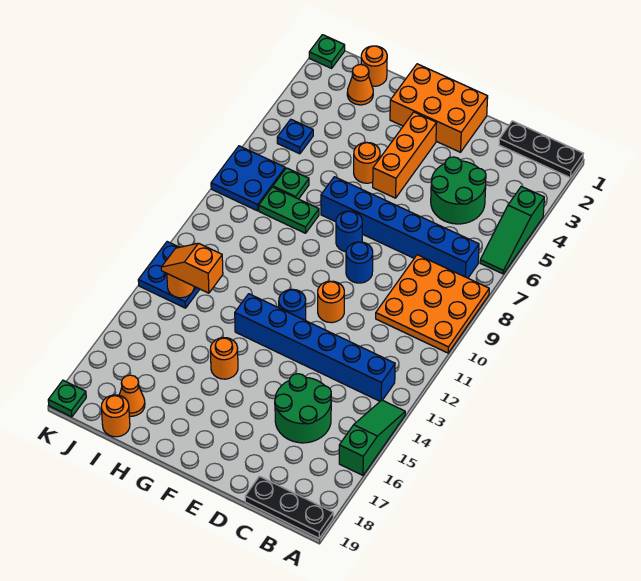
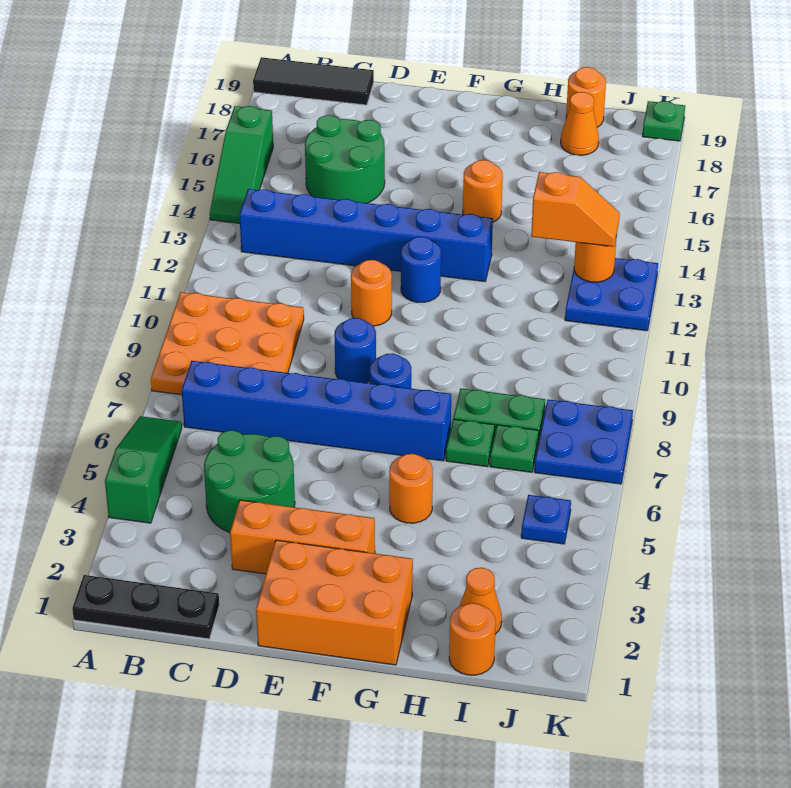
black 1x3 plate [245,476,333,538] -> black 1x3 tile [253,57,374,105]
orange 1x3 brick [373,112,437,198] -> orange 1x3 brick turned to [230,500,375,574]
green 1x1 plate [309,35,345,68] -> green 1x1 plate moved to [446,419,495,467]

